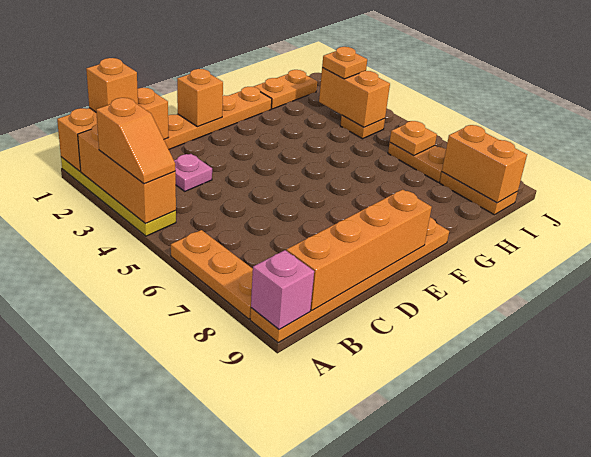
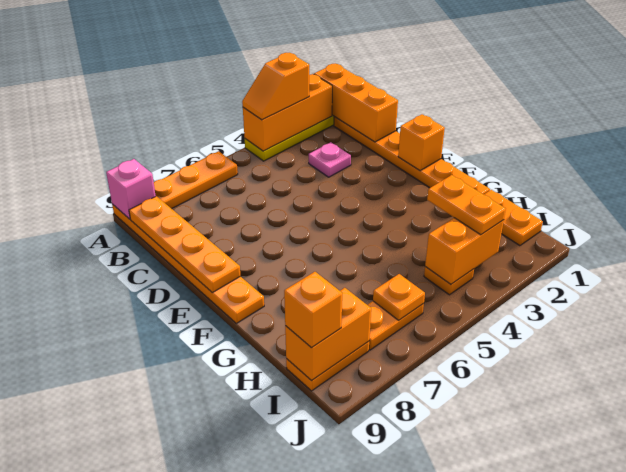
orange 1x1 brick [86,58,138,112] -> orange 1x1 brick moved to [284,272,342,348]
orange 1x4 brick [286,189,432,310] -> orange 1x4 plate [129,196,241,293]
orange 1x1 plate [322,47,367,79] -> orange 1x2 plate [427,175,506,235]

